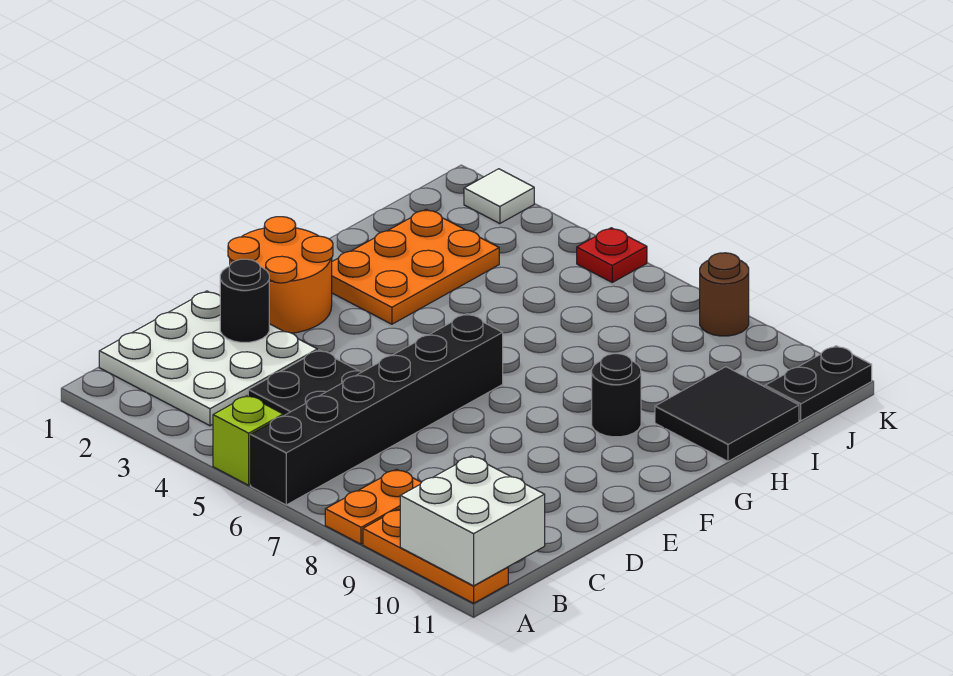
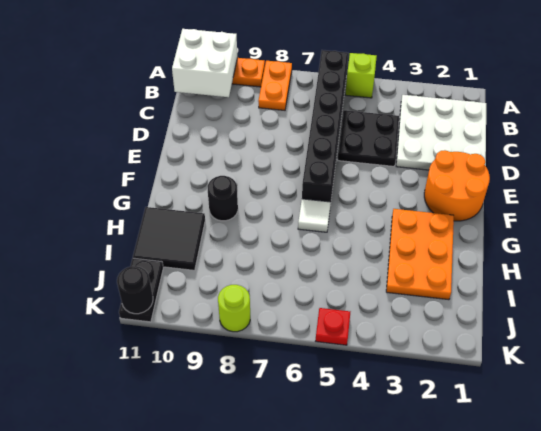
black 1x1 round brick [220,259,269,342] -> black 1x1 round brick moved to [117,266,153,314]
white 1x1 tile [464,169,534,224] -> white 1x1 tile moved to [298,199,331,232]
brown 1x1 round brick [700,253,749,336] -> lime 1x1 round brick [218,285,250,332]

